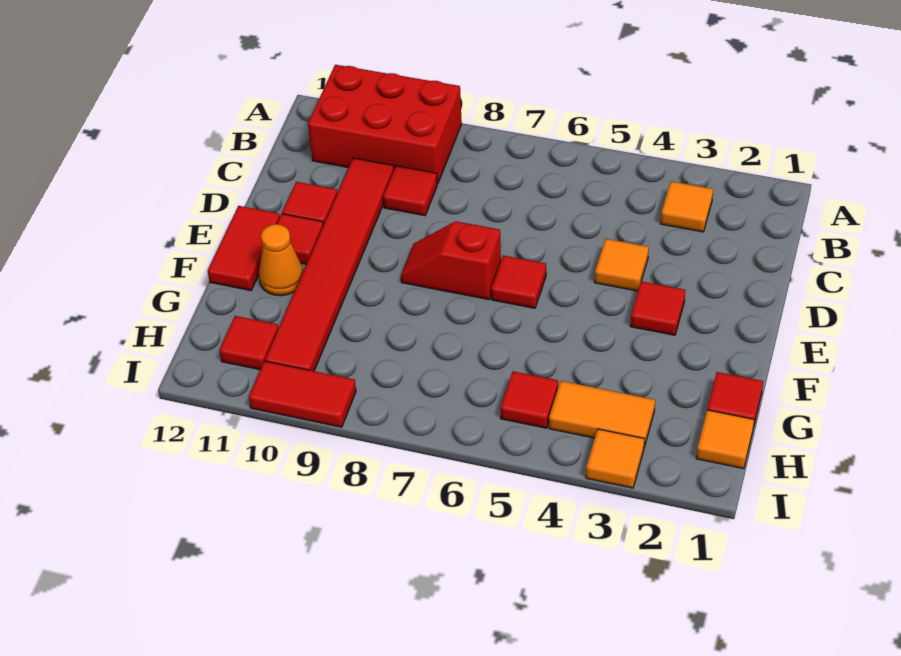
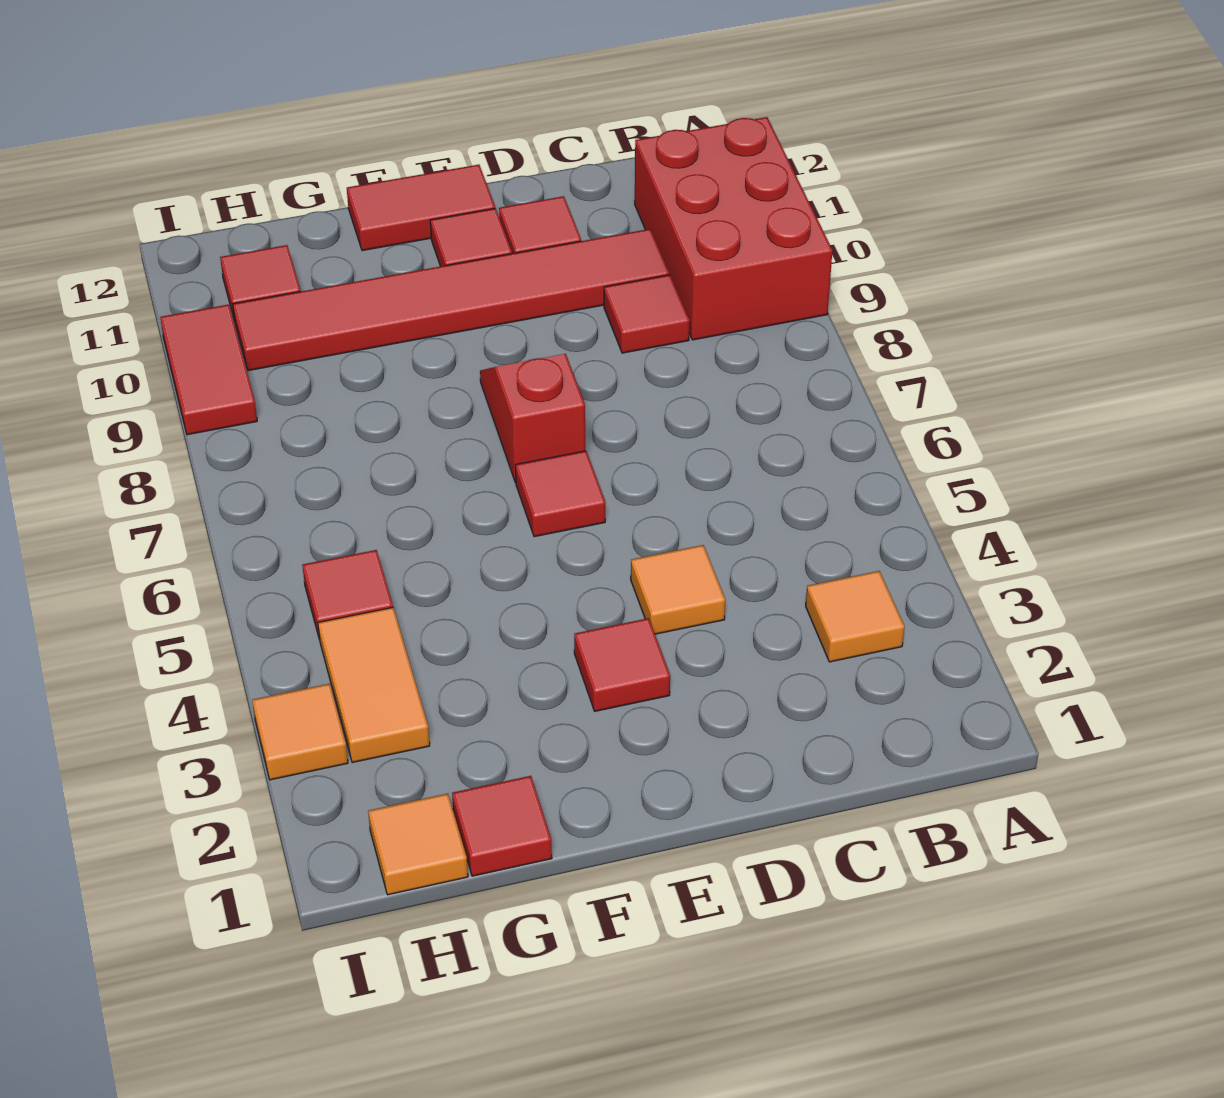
orange 1x1 cone [259,224,303,296] -> none

